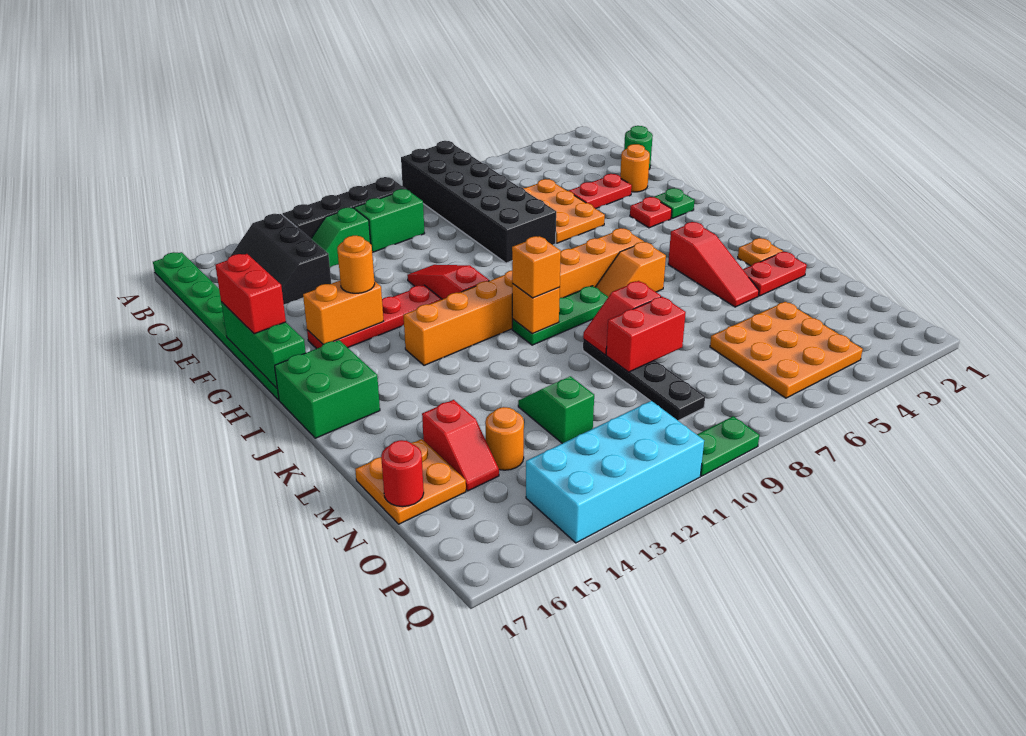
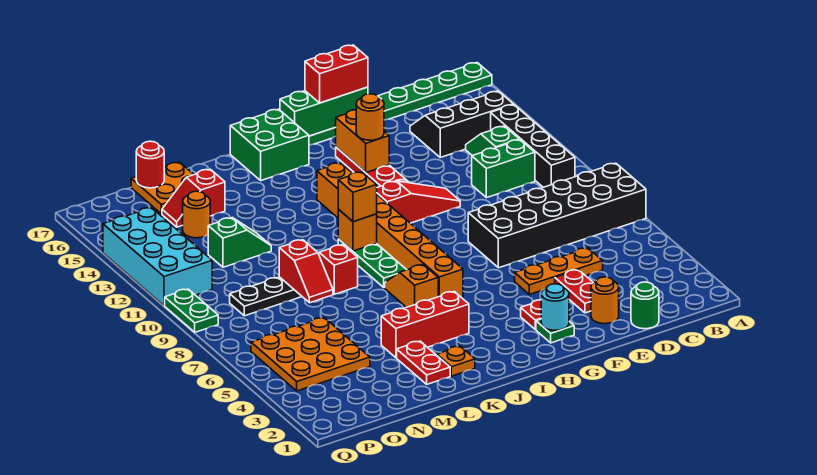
green 1x2 brick [354,189,425,252] -> green 1x2 brick turned to [472,140,535,198]
orange 2x3 plate [524,179,605,243] -> orange 1x3 plate [515,248,603,294]
none -> cyan 1x1 round brick [541,284,569,330]
red 1x3 slope [668,222,759,307] -> red 1x3 brick [381,292,469,358]
red 1x2 brick [606,297,686,372] -> red 1x2 slope [279,240,333,303]

